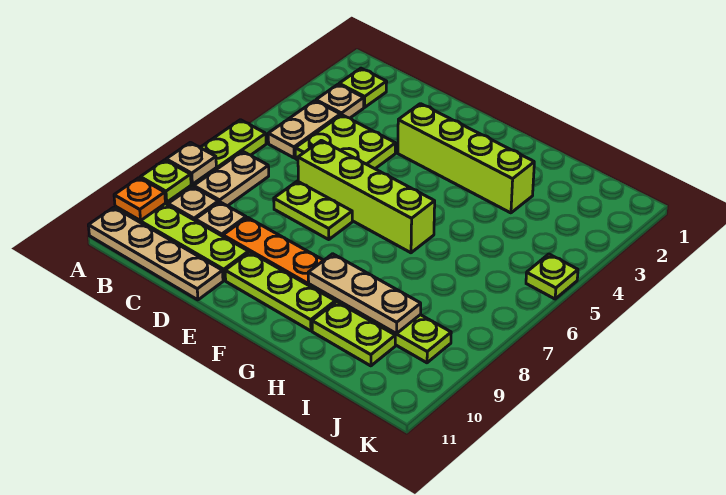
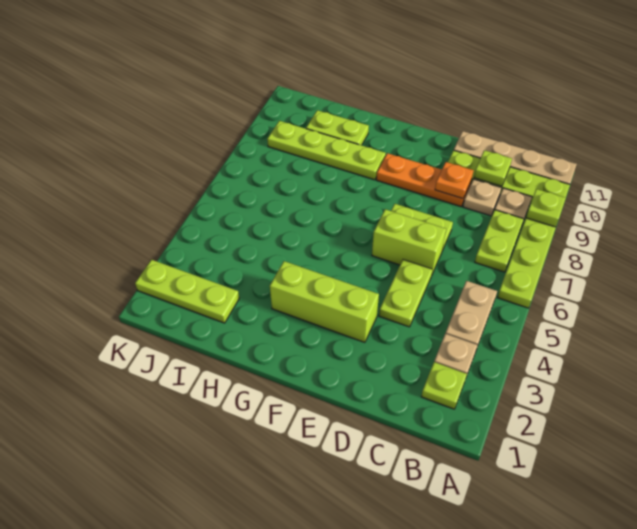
tan 1x1 plate [166,142,216,184] -> none
orange 1x1 plate [114,178,165,221] -> orange 1x1 plate moved to [435,162,474,198]
tan 1x2 plate [194,151,269,206] -> lime 1x2 plate [475,210,524,272]
lime 2x2 plate [295,115,395,169] -> lime 1x2 plate [379,260,432,327]
lime 1x4 brick [298,140,435,253] -> lime 1x2 brick [372,209,446,274]
lime 1x4 brick [398,104,534,213] -> lime 1x3 brick [270,261,379,342]
lime 1x3 plate [225,252,335,331] -> lime 1x3 plate moved to [135,260,239,323]
tan 1x3 plate [308,254,421,334] -> none
lime 1x1 plate [526,254,578,299] -> lime 1x1 plate moved to [474,150,512,186]

